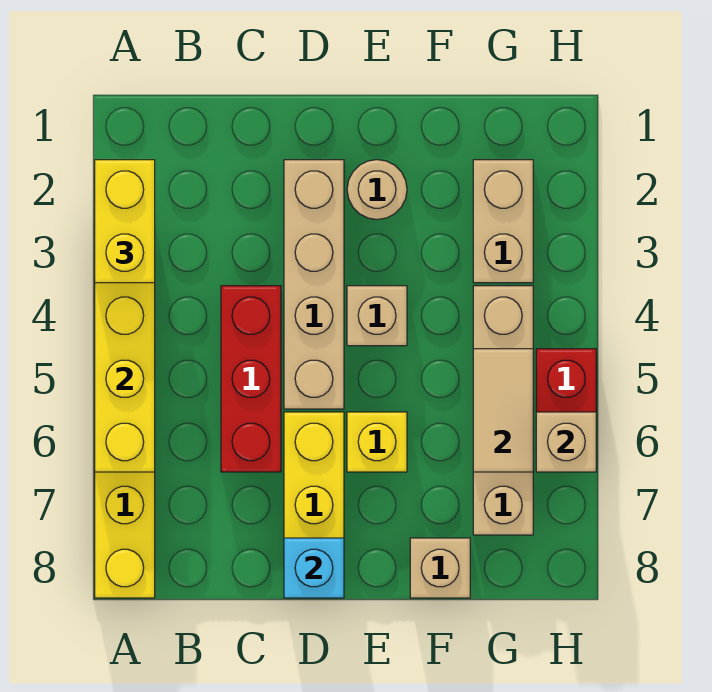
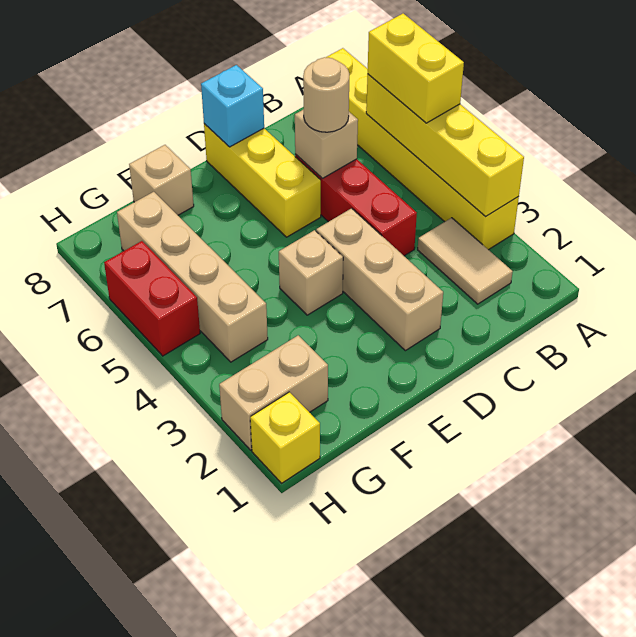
yellow 1x2 brick [95,160,155,283] -> yellow 1x2 brick moved to [368,14,464,123]
tan 1x4 brick [284,160,344,409] -> tan 1x3 brick [316,208,443,351]
tan 1x1 round brick [347,160,407,220] -> tan 1x1 round brick moved to [303,57,349,132]
yellow 1x1 brick [347,412,407,472] -> yellow 1x1 brick moved to [250,392,320,483]
tan 1x2 brick [473,160,533,283] -> tan 1x2 brick turned to [219,335,328,450]
tan 1x2 tile [473,349,533,472] -> tan 1x2 tile moved to [418,218,513,304]
tan 1x1 brick [536,412,596,472] -> tan 1x1 brick moved to [295,109,358,178]

